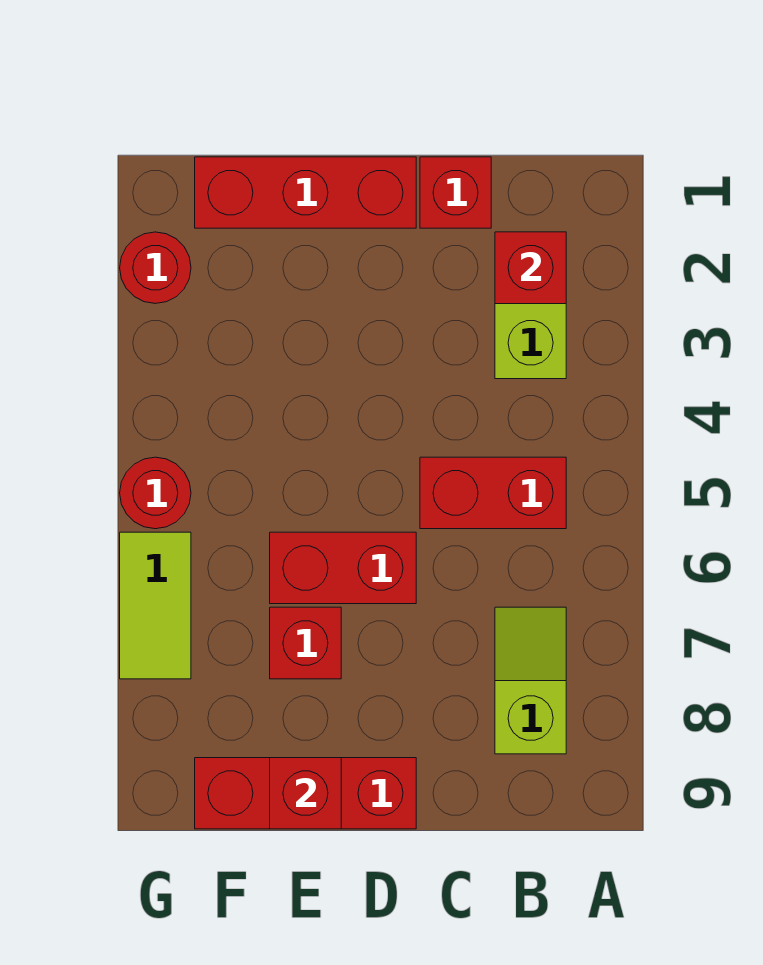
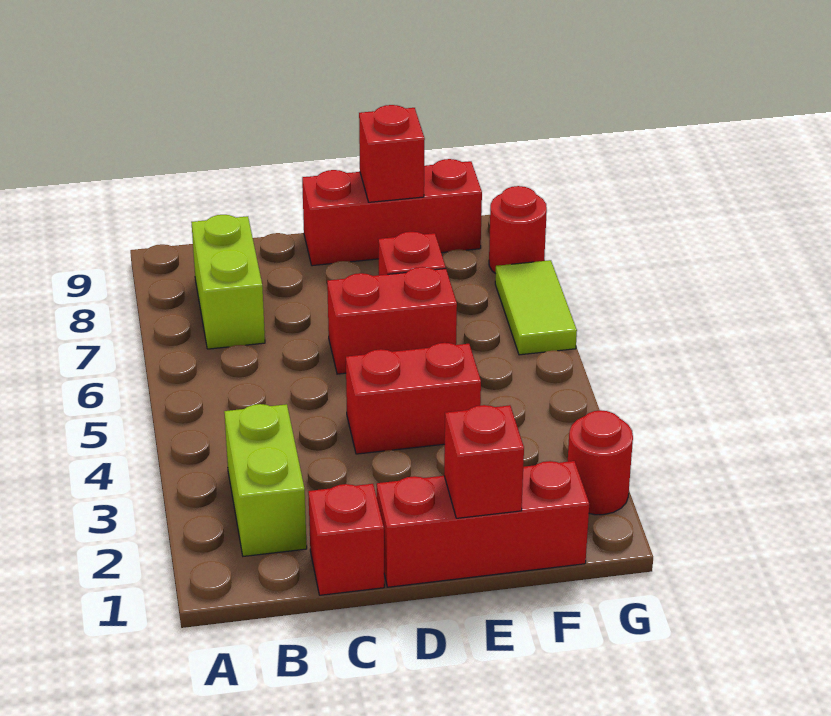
red 1x1 brick [495,232,566,304] -> red 1x1 brick moved to [444,405,524,518]
red 1x2 brick [420,457,566,529] -> red 1x2 brick moved to [346,343,481,454]
lime 1x2 slope [495,607,566,754] -> lime 1x2 brick [191,215,265,349]
red 1x1 round brick [120,457,191,529] -> red 1x1 round brick moved to [489,186,547,274]

